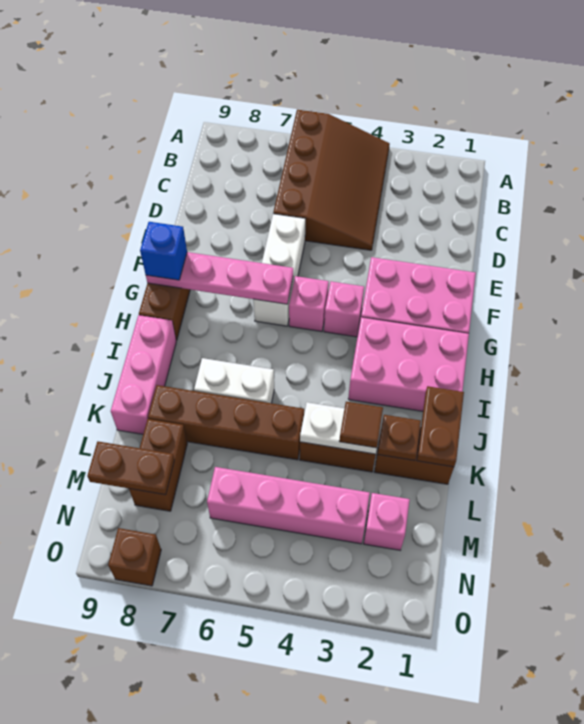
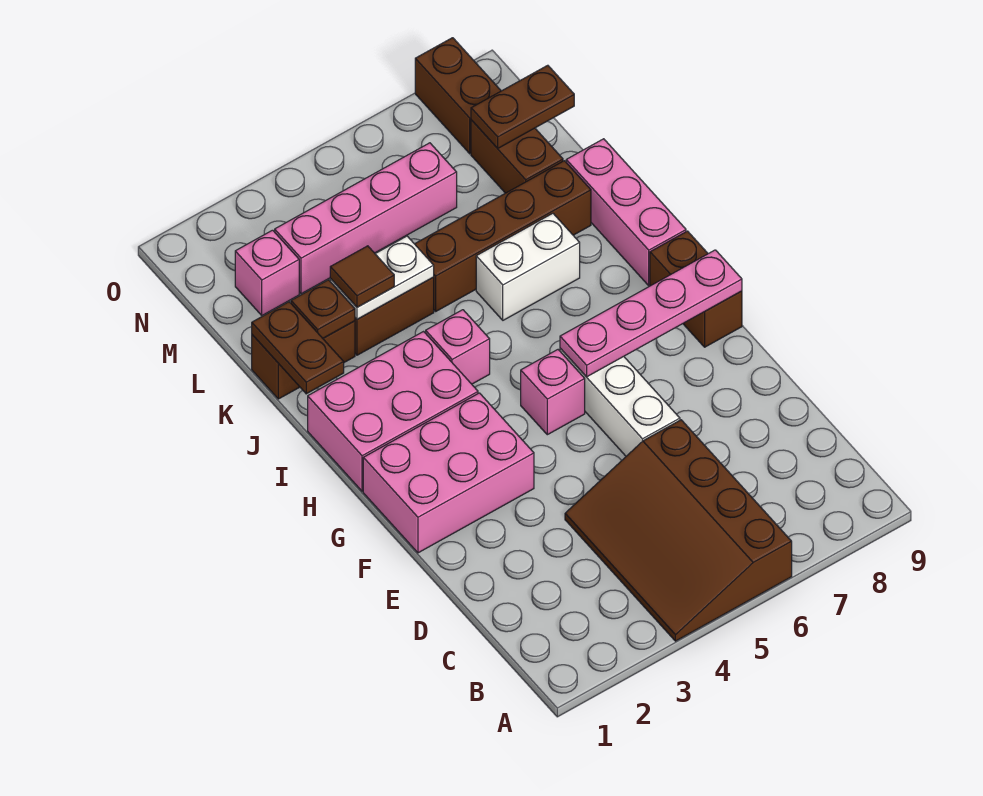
pink 1x1 brick [324,281,364,337] -> pink 1x1 brick moved to [426,310,490,384]
blue 1x1 brick [140,222,187,280] -> none
brown 1x1 brick [108,528,161,586] -> brown 1x2 brick [415,38,501,154]

